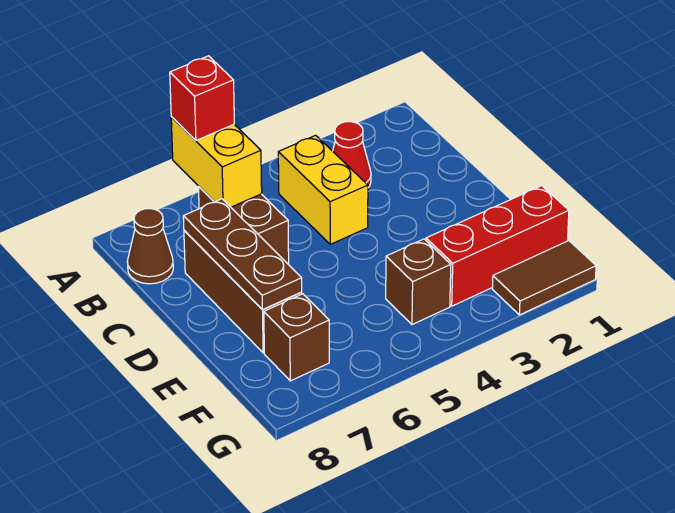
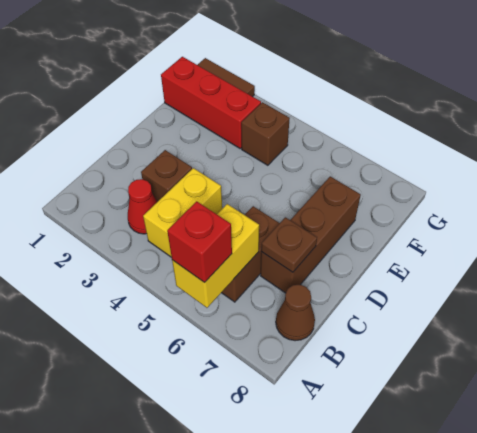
brown 1x3 plate [183,199,302,310] -> brown 1x1 plate [261,217,317,272]
brown 1x1 brick [264,294,329,381] -> brown 1x1 brick moved to [141,150,192,202]

